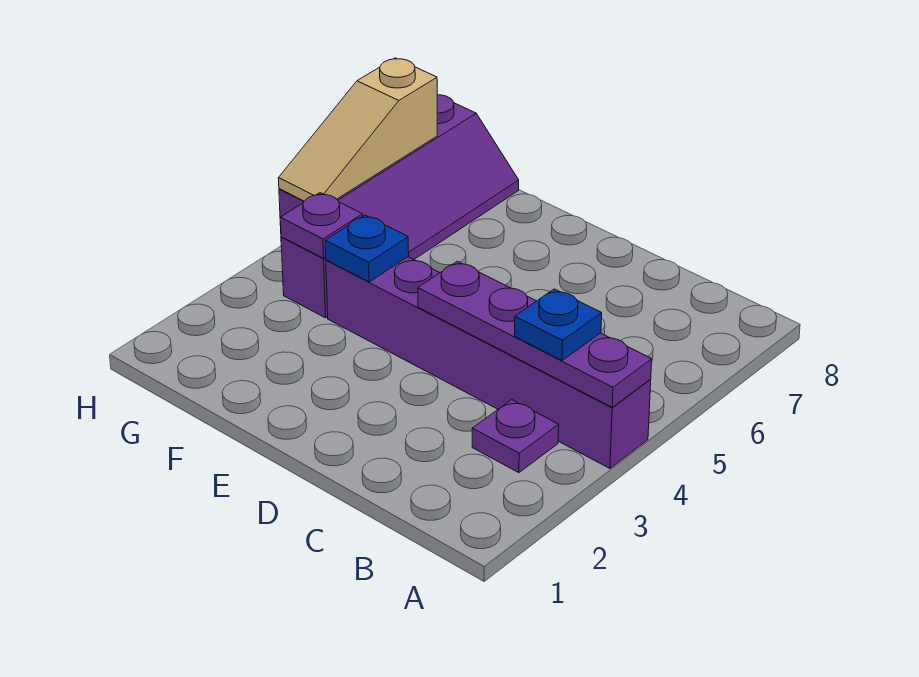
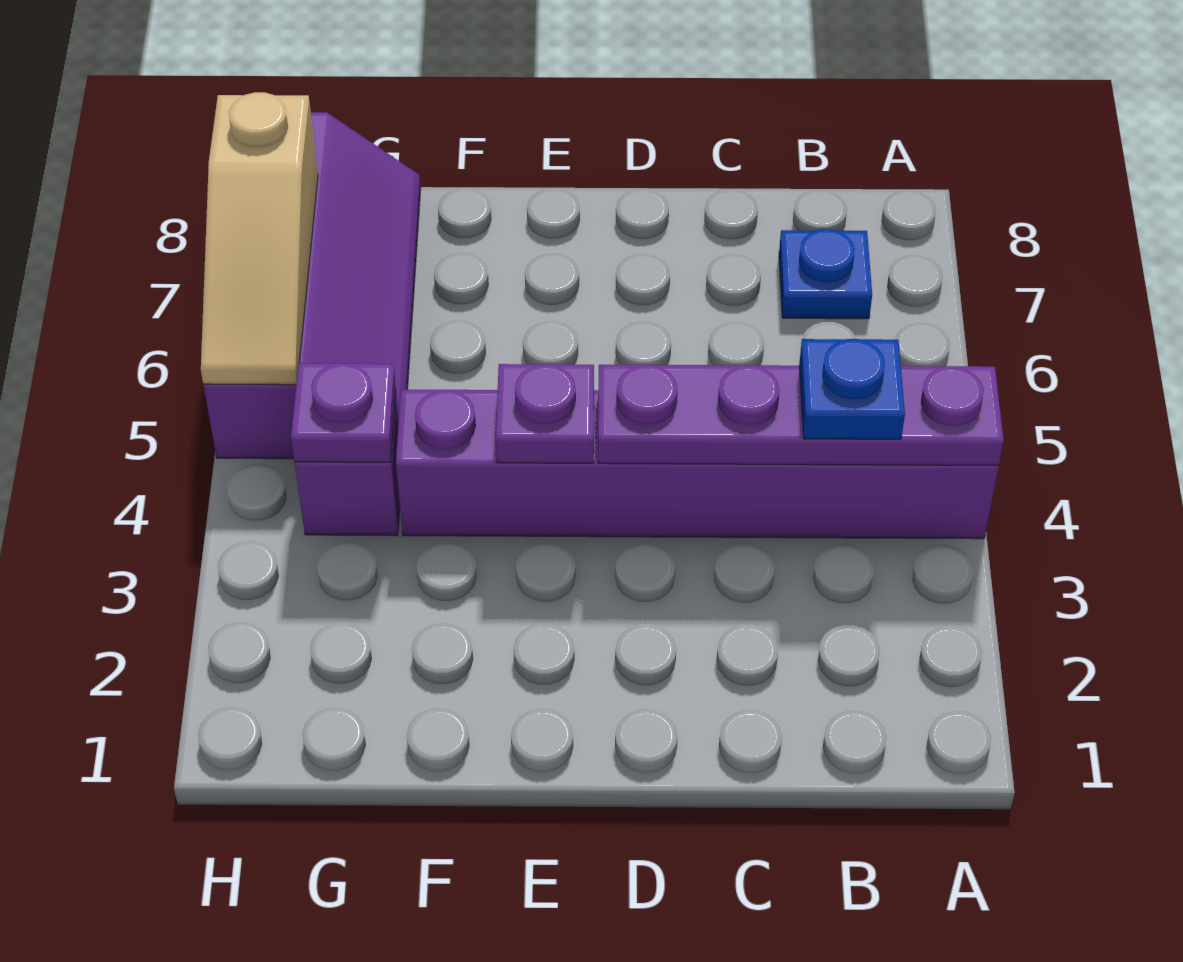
purple 1x1 plate [472,400,559,473] -> purple 1x1 plate moved to [496,364,594,463]
blue 1x1 plate [325,215,409,282] -> blue 1x1 plate moved to [779,229,872,319]

